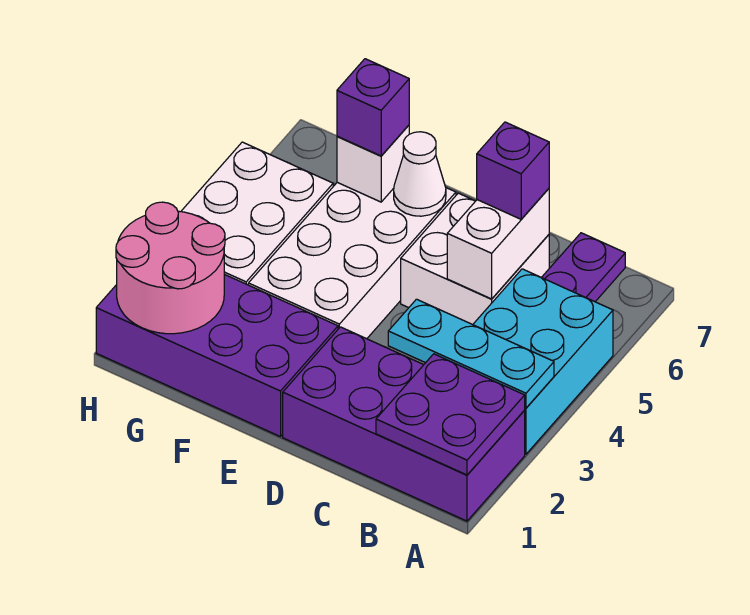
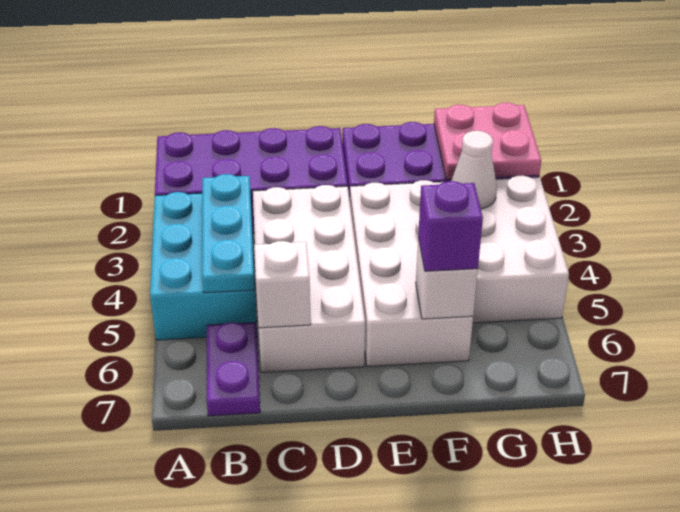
purple 2x2 plate [376,354,525,475] -> none
cyan 1x3 plate [388,299,554,408] -> cyan 1x3 plate turned to [202,174,254,293]
white 2x2 brick [401,193,549,325] -> white 2x4 brick [253,185,365,372]
white 1x2 brick [447,189,549,299] -> white 1x1 brick [254,241,311,328]
purple 1x1 brick [477,122,549,219] -> none
white 1x1 cone [394,132,446,216] -> white 1x1 cone moved to [452,131,497,209]
pink 2x2 round brick [116,202,225,334] -> pink 2x2 plate [434,103,541,180]

